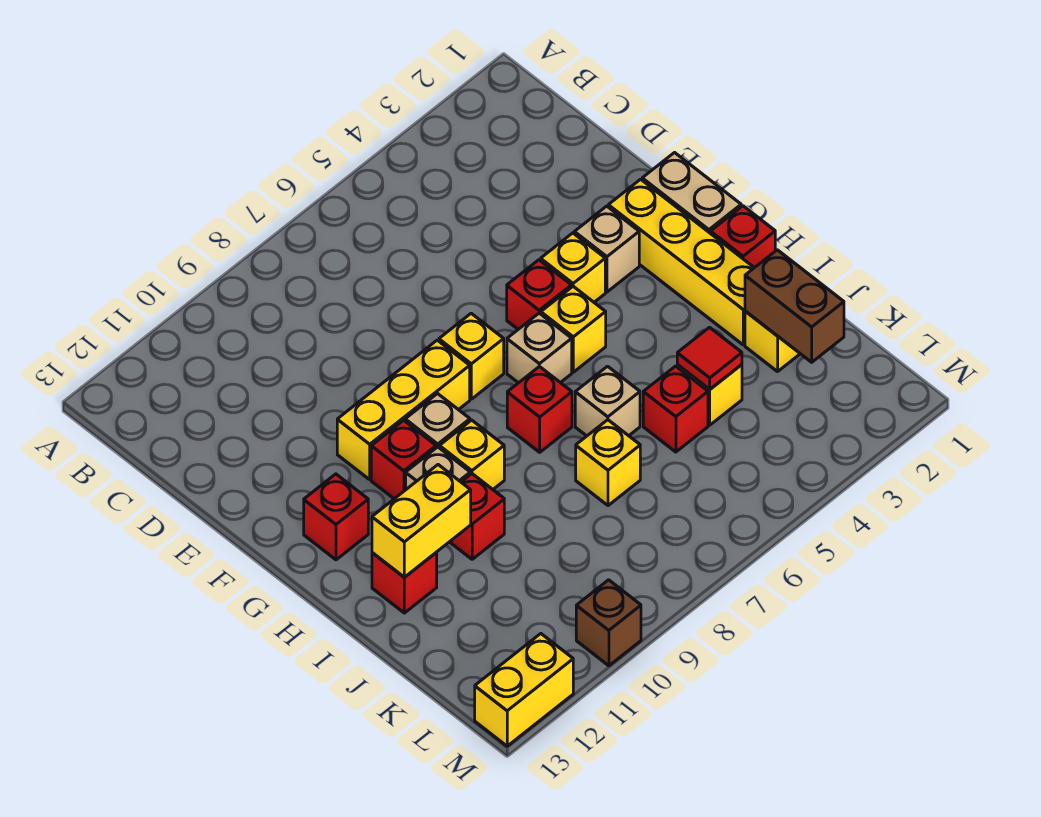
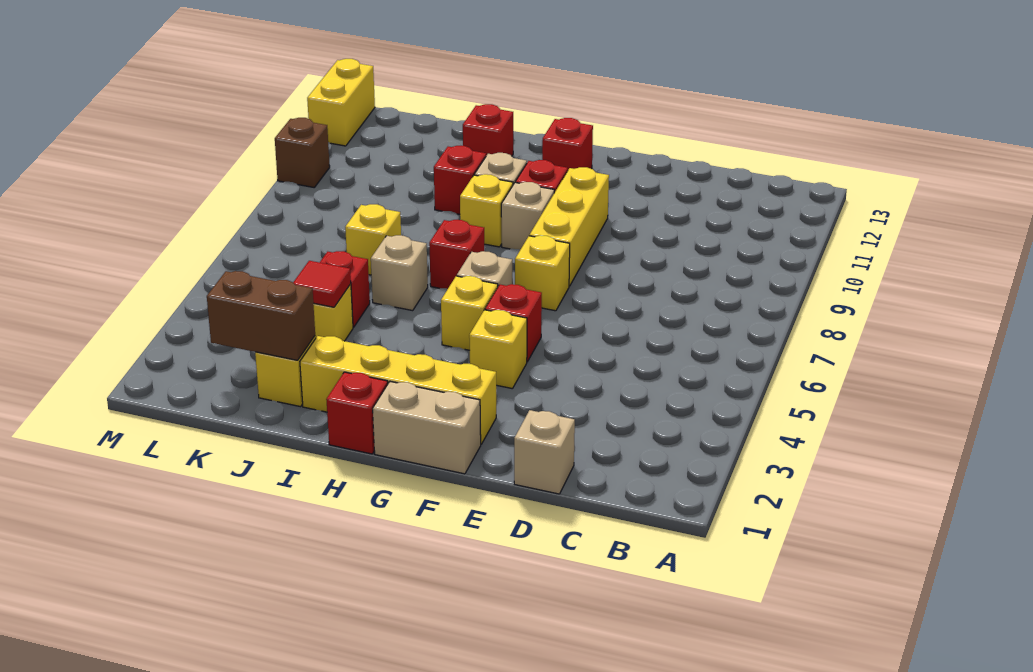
tan 1x1 brick [574,206,639,292] -> tan 1x1 brick moved to [514,410,575,494]
yellow 1x2 brick [372,465,471,577] -> none

